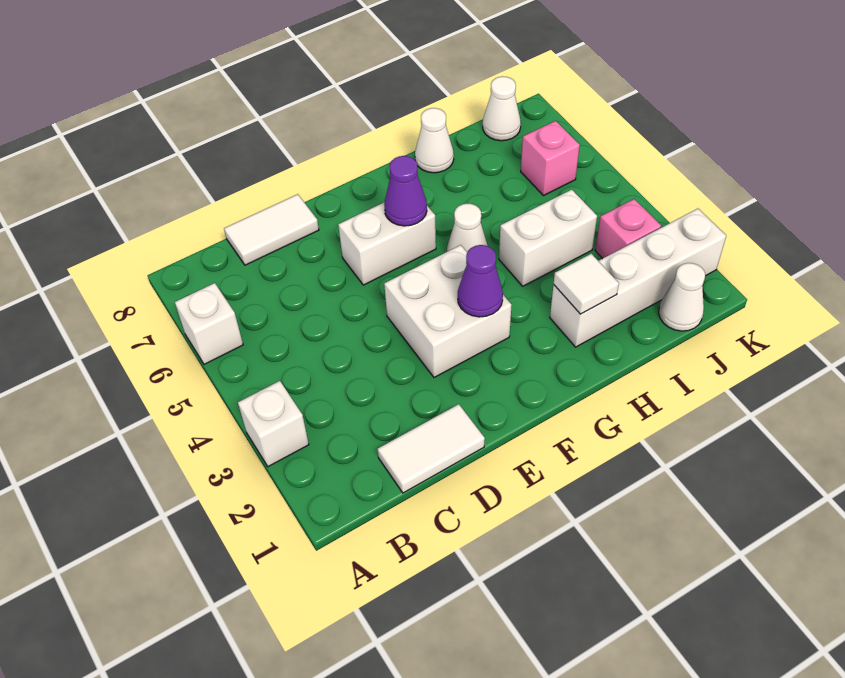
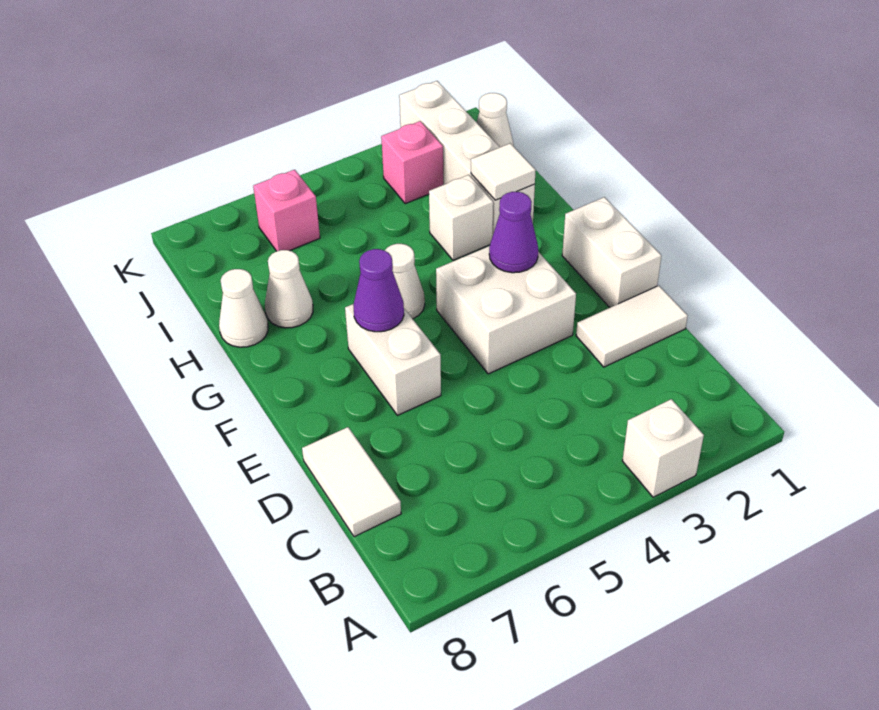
white 1x1 brick [175,283,243,364] -> white 1x1 brick moved to [429,175,493,260]
white 1x2 tile [378,404,485,493] -> white 1x2 tile turned to [576,286,688,367]
white 1x2 brick [499,190,597,286] -> white 1x2 brick moved to [562,197,661,307]
white 1x1 cone [483,76,521,141] -> white 1x1 cone moved to [265,250,313,328]

